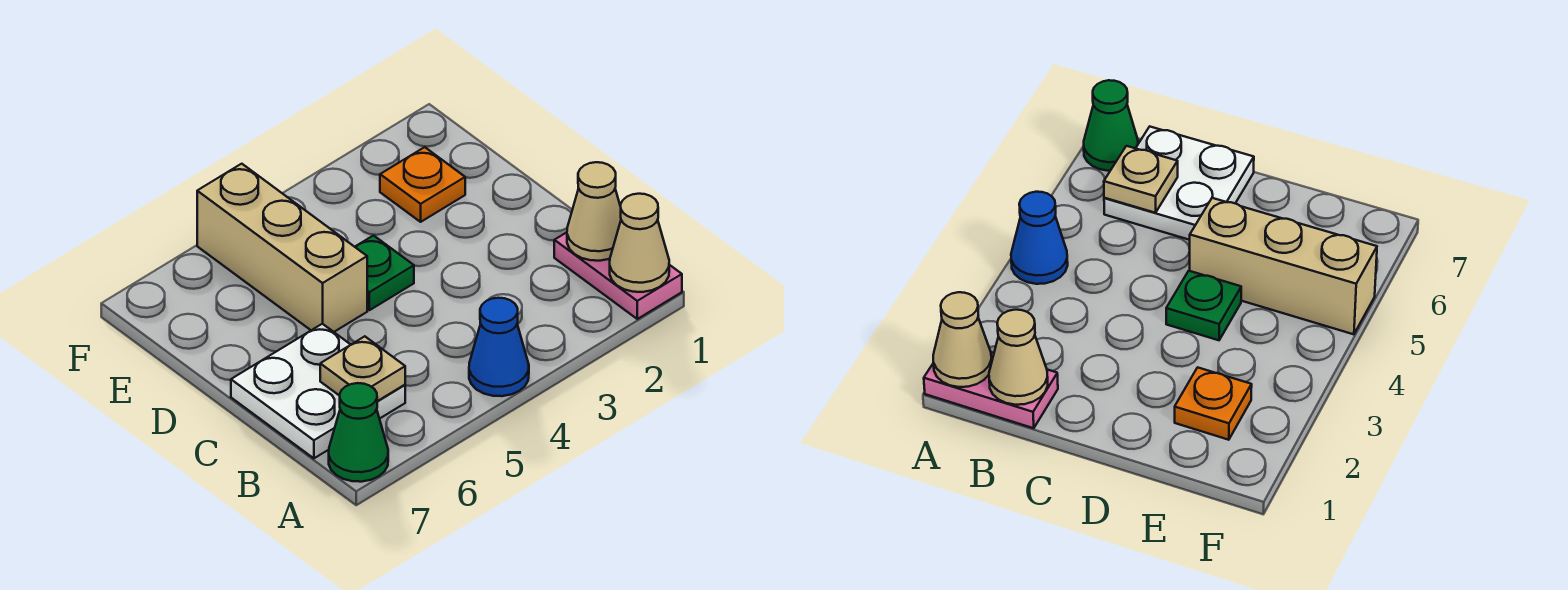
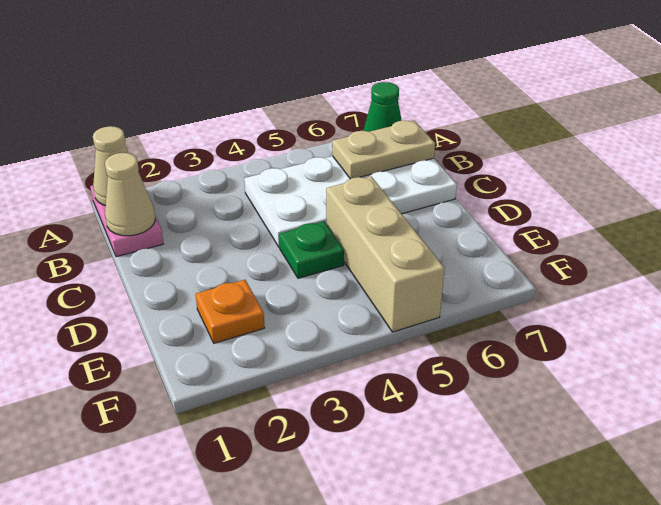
blue 1x1 cone [469,298,529,396] -> none
white 2x2 plate [231,324,405,458] -> white 2x4 plate [244,156,457,247]
tan 1x1 plate [320,336,405,401] -> tan 1x2 plate [332,120,435,179]

